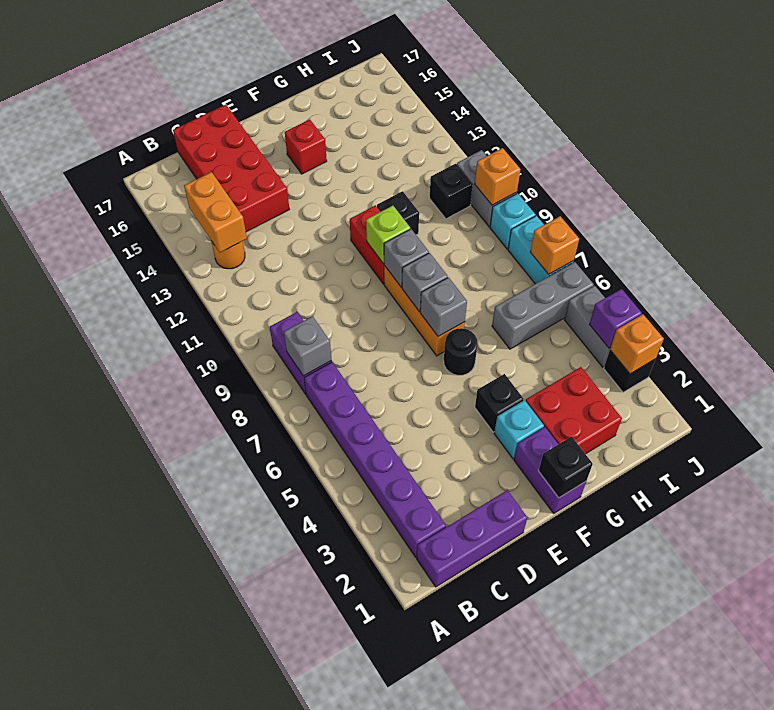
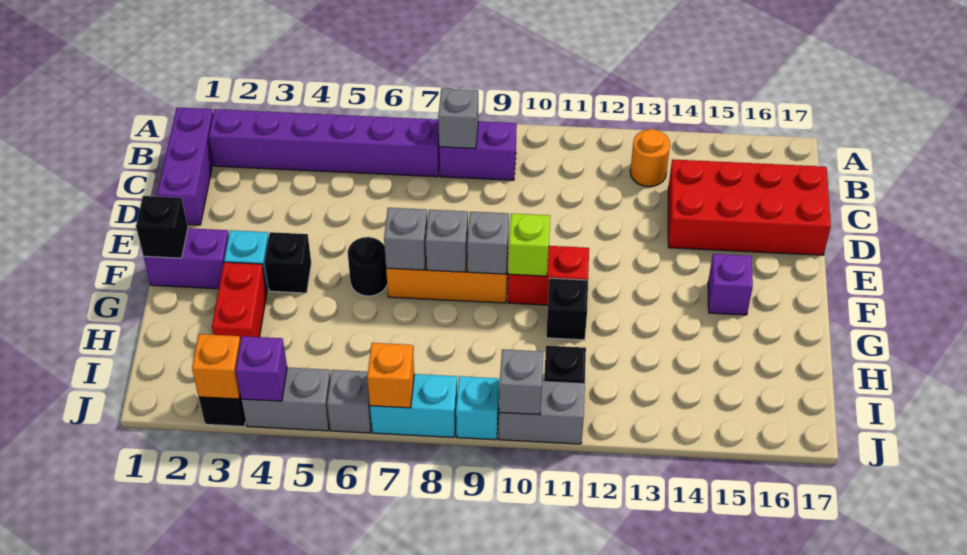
orange 1x2 brick [184,172,247,252] -> none
red 1x1 brick [285,120,327,174] -> purple 1x1 brick [708,254,753,315]
red 2x2 brick [526,367,622,454] -> red 1x2 brick [212,262,267,341]
grey 1x3 brick [492,262,594,349] -> grey 1x1 brick [327,370,372,433]
orange 1x1 brick [475,148,520,205] -> grey 1x1 brick [499,349,543,415]

